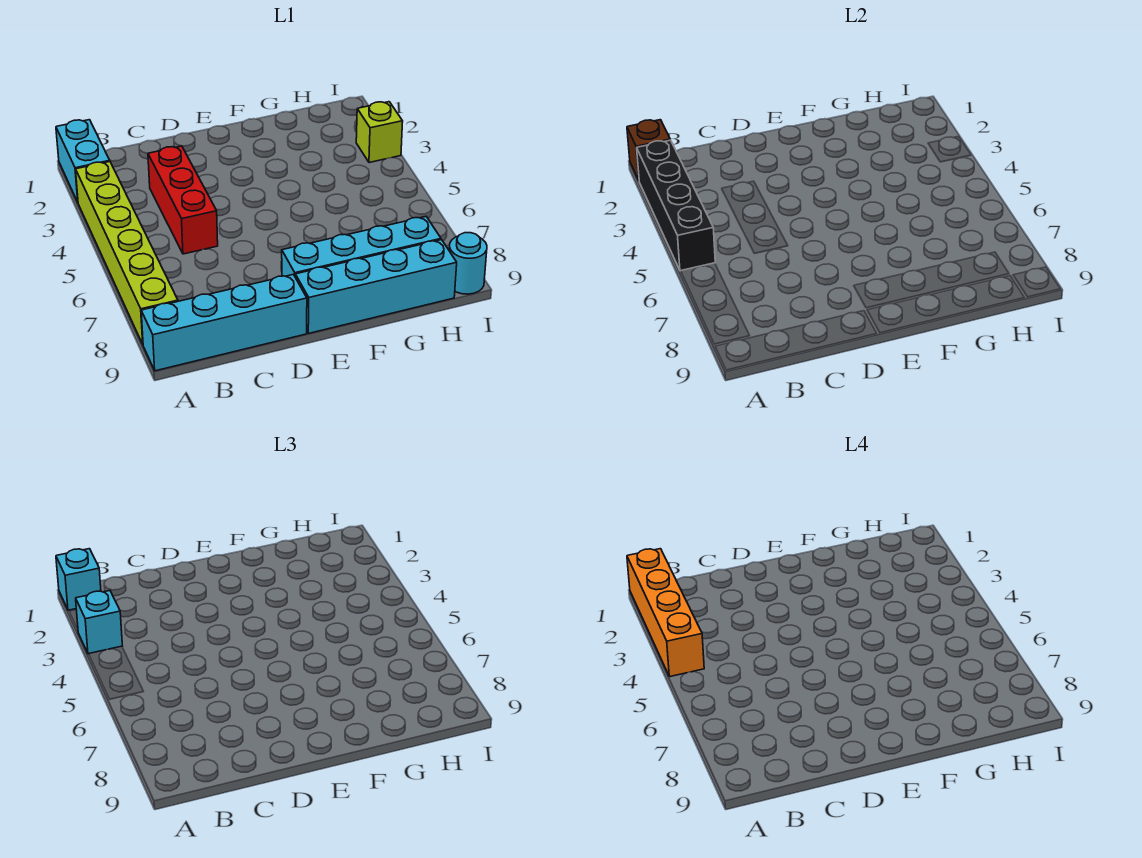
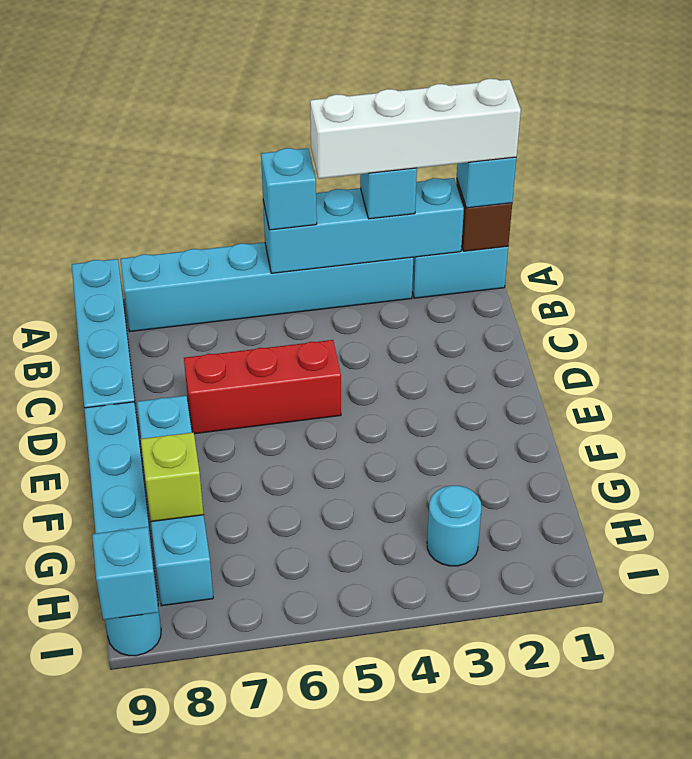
orange 1x4 brick [627,549,704,677] -> white 1x4 brick [310,79,521,179]
black 1x4 brick [637,140,715,271] -> cyan 1x4 brick [263,178,464,273]
lime 1x6 brick [76,162,178,344] -> cyan 1x6 brick [120,242,413,332]
none -> cyan 1x1 brick [261,148,317,230]
red 1x3 brick [148,146,218,254] -> red 1x3 brick moved to [184,340,341,434]
none -> cyan 1x1 round brick [427,486,482,566]
lime 1x1 brick [356,102,403,163] -> lime 1x1 brick moved to [141,432,204,522]
none -> cyan 1x1 brick [92,527,158,620]

